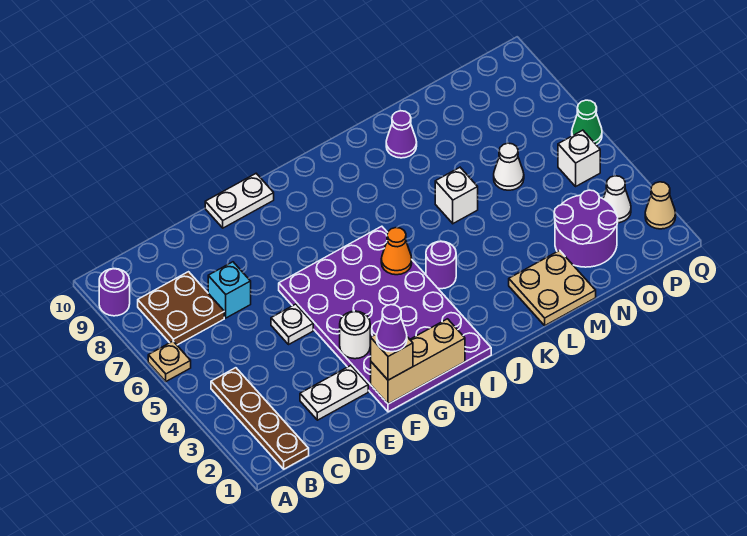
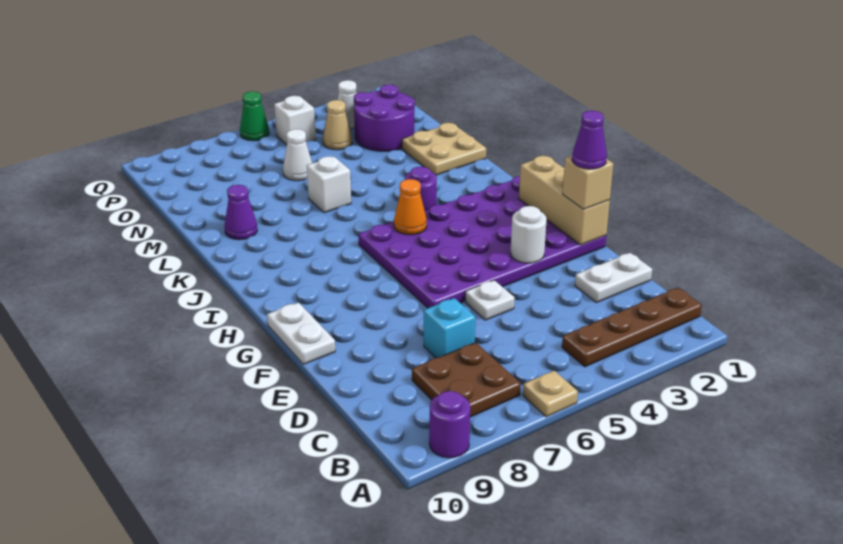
white 1x2 plate [300,365,368,420] -> white 1x2 plate turned to [575,253,652,303]
tan 1x1 cone [645,182,676,229] -> tan 1x1 cone moved to [323,100,352,150]

